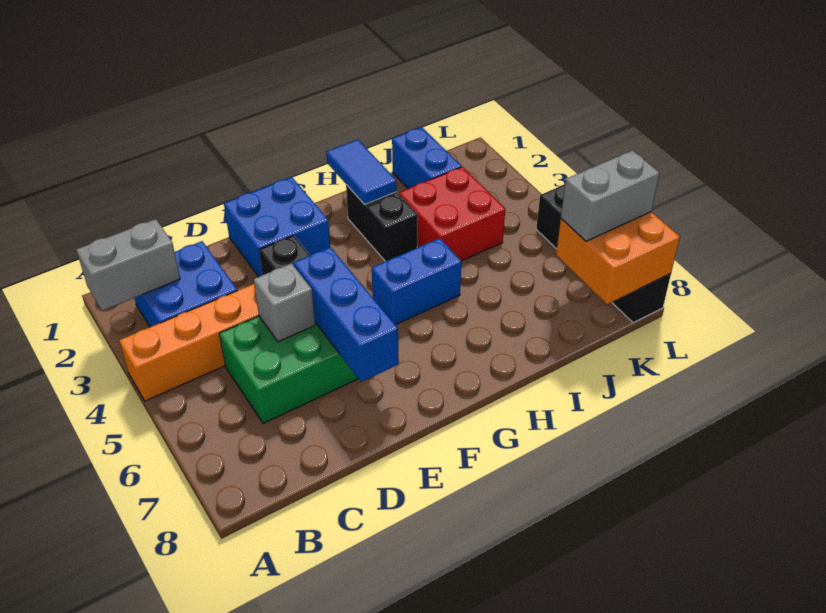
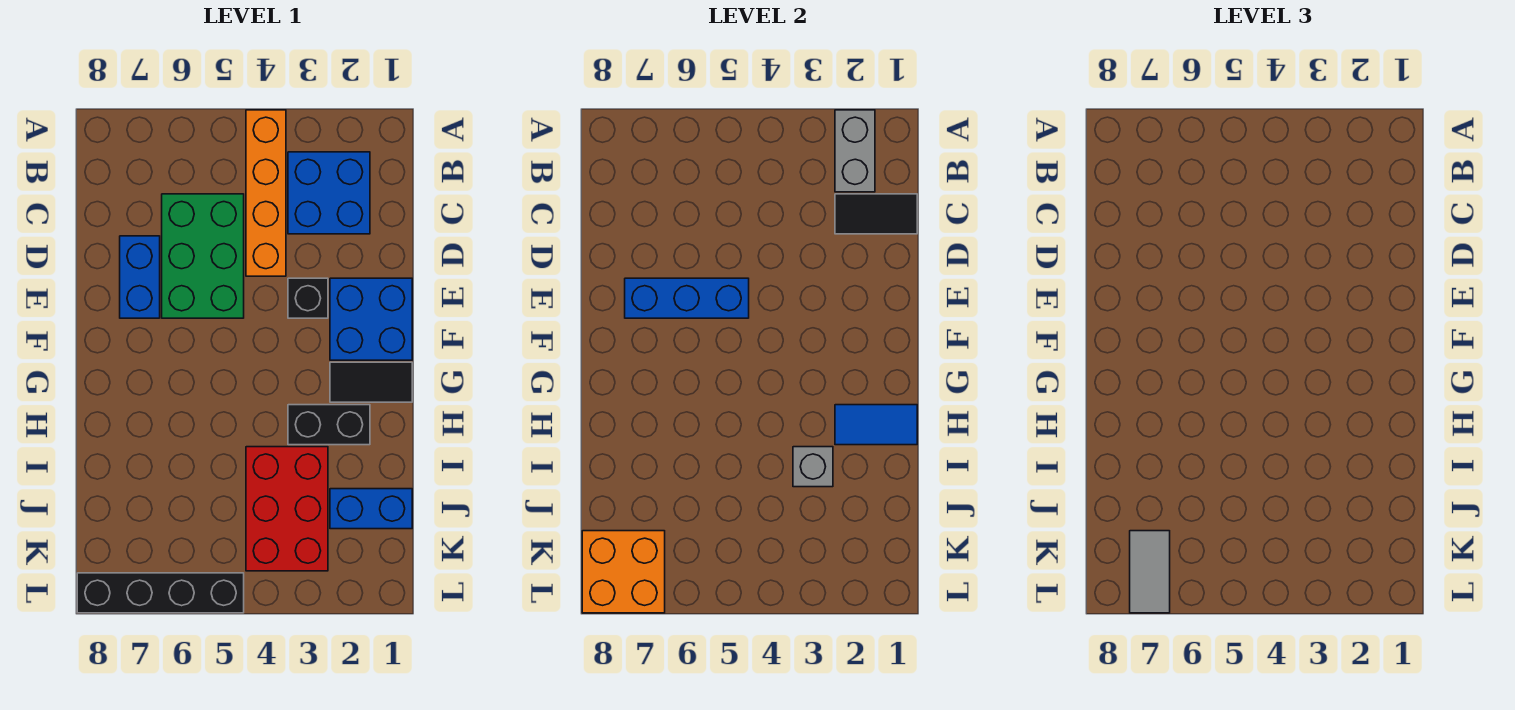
none -> black 1x2 tile [835,194,917,234]
grey 1x1 brick [254,263,315,342] -> grey 1x1 brick moved to [793,447,833,487]
none -> black 1x2 tile [330,362,412,402]
blue 1x2 brick [372,238,461,325] -> blue 1x2 brick moved to [120,236,160,318]
red 2x2 brick [399,167,505,261] -> red 2x3 brick [246,447,328,571]
grey 1x2 brick [561,150,659,241] -> grey 1x2 tile [1130,531,1170,613]

